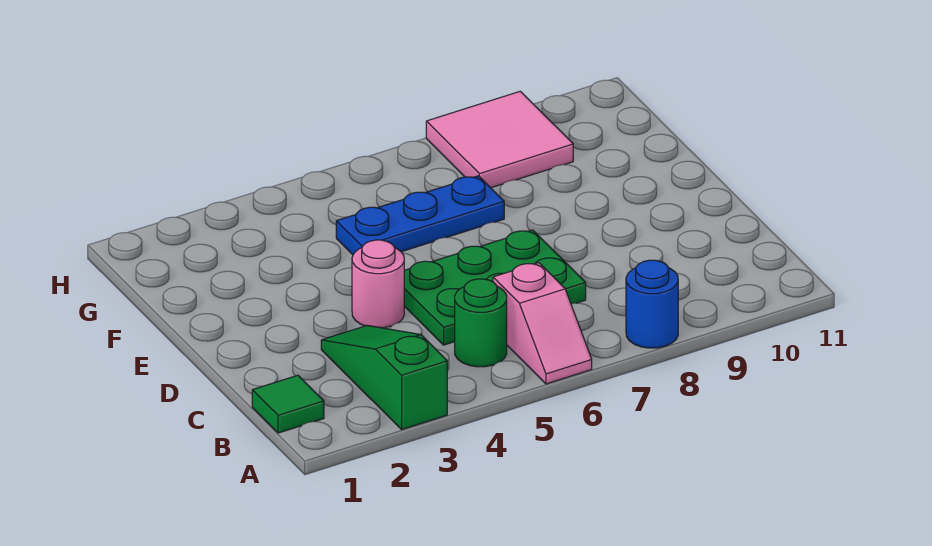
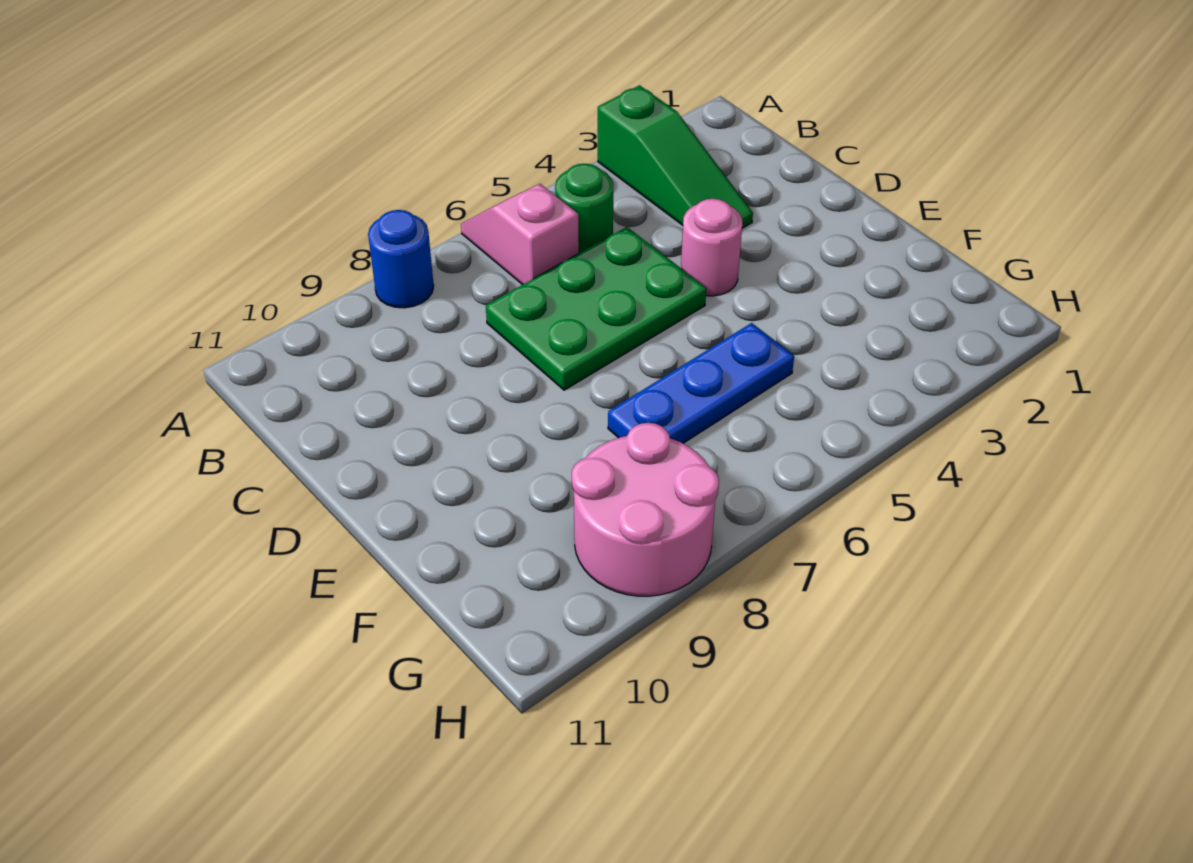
green 1x1 tile [252,375,324,433] -> none
pink 2x2 tile [426,91,573,188] -> pink 2x2 round brick [572,423,719,596]

